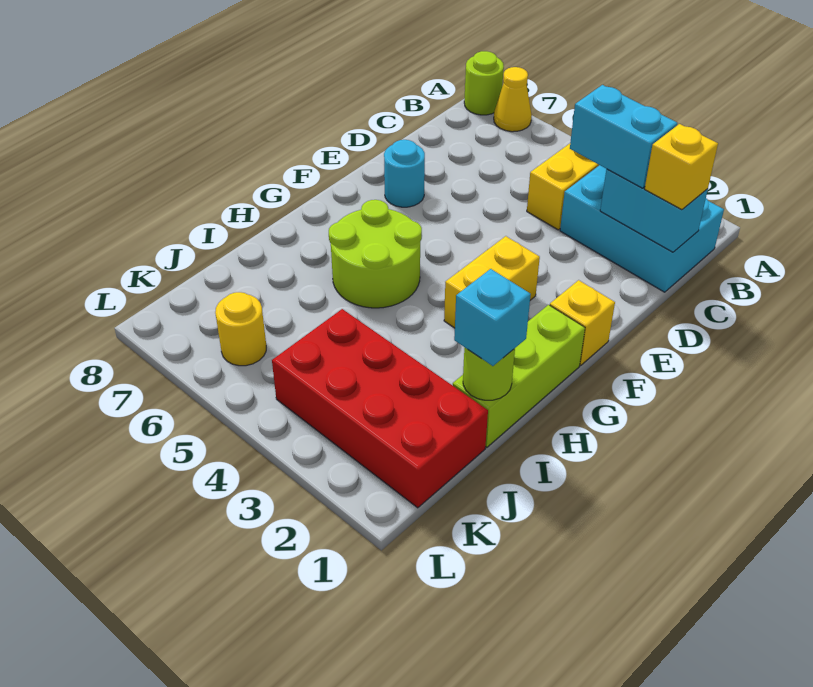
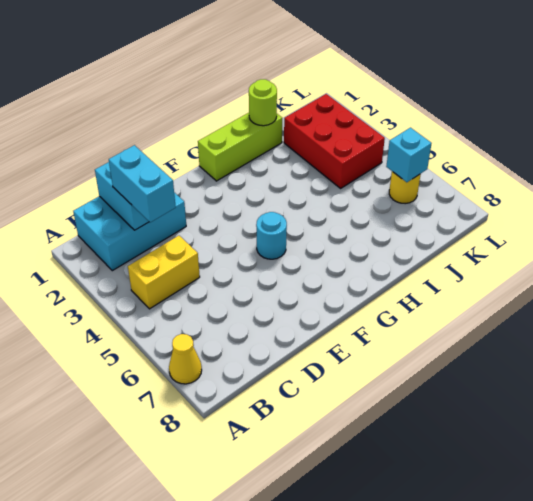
lime 1x1 round brick [464,51,504,115] -> none
cyan 2x3 brick [560,165,724,292] -> cyan 2x3 brick turned to [73,192,186,271]
yellow 1x1 brick [645,124,718,210] -> none
cyan 1x1 round brick [384,140,425,207] -> cyan 1x1 round brick moved to [256,212,287,259]
yellow 1x1 brick [550,280,615,365] -> none
yellow 1x2 brick [444,236,540,328] -> none
lime 2x2 round brick [329,200,422,308] -> none
cyan 1x1 brick [454,269,531,366] -> cyan 1x1 brick moved to [386,128,432,182]
red 2x4 brick [272,309,488,508] -> red 2x3 brick [284,94,385,188]

